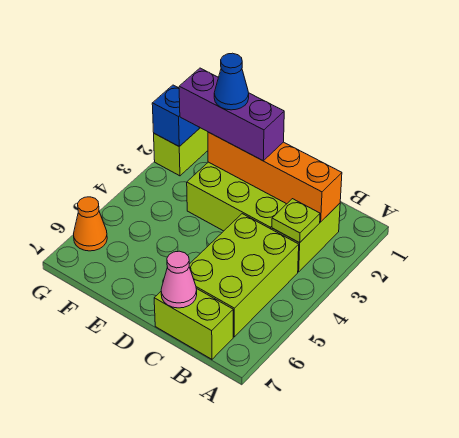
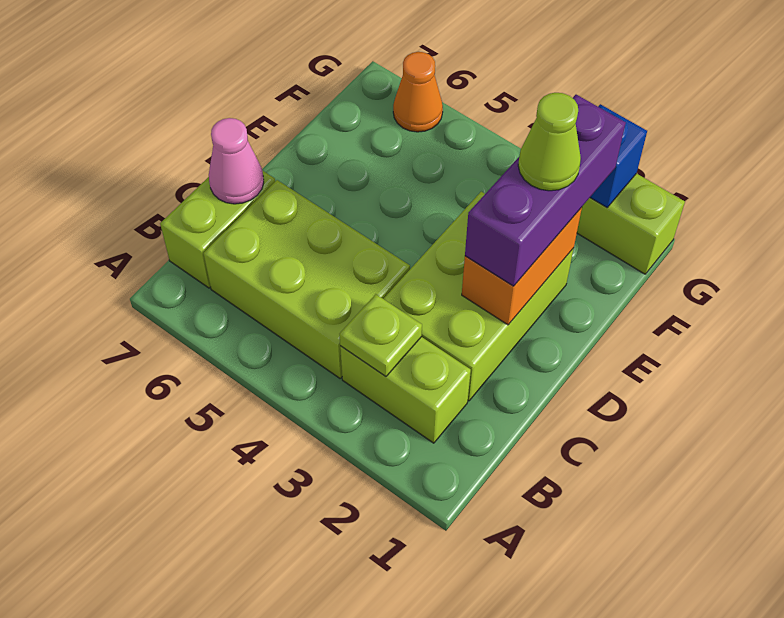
orange 1x4 brick [208,132,342,222] -> orange 1x2 brick [462,207,582,325]
blue 1x1 cone [214,53,249,110] -> lime 1x1 cone [518,93,581,191]

